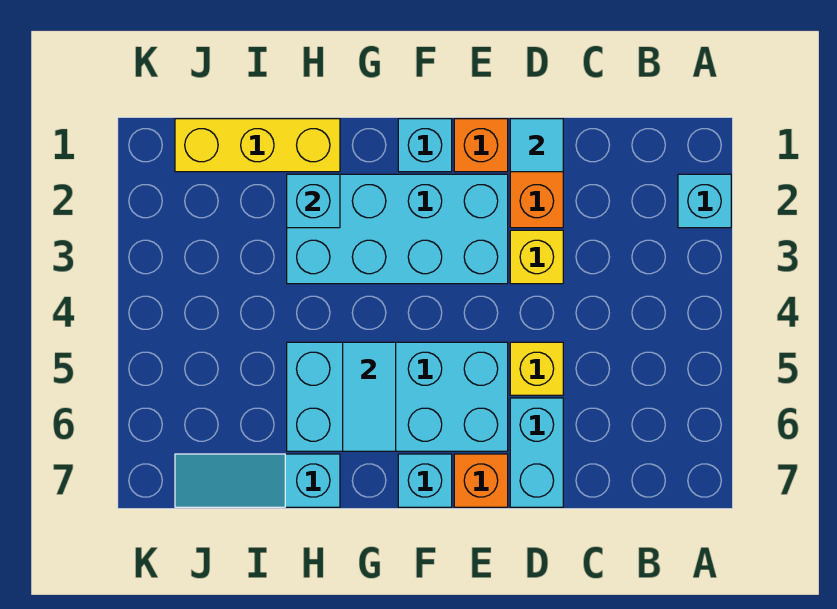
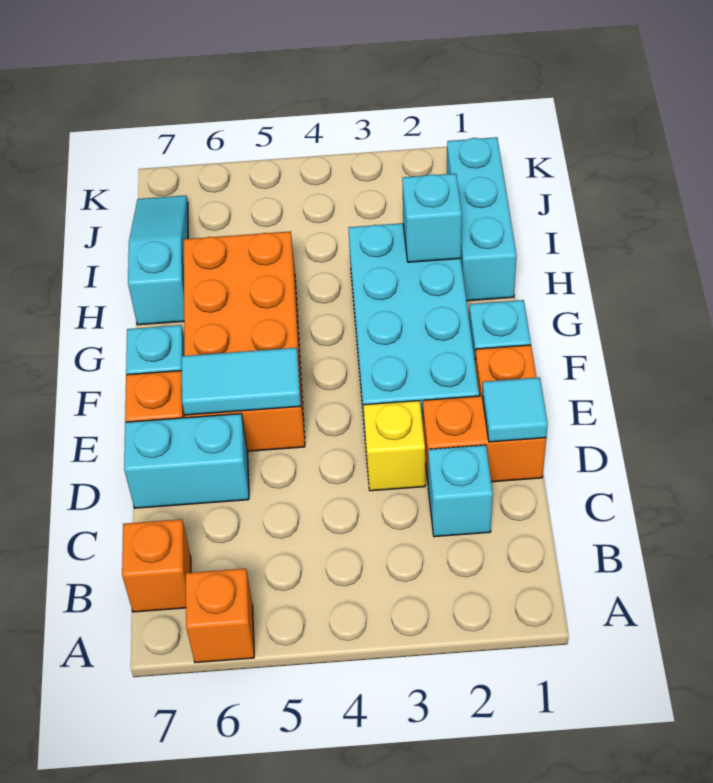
cyan 1x1 brick [678,174,731,228] -> cyan 1x1 brick moved to [428,445,493,537]
none -> orange 1x1 brick [186,569,254,663]
none -> orange 1x1 brick [122,519,191,612]
yellow 1x1 brick [510,342,563,395] -> none
cyan 2x4 brick [287,342,508,451] -> orange 2x4 brick [184,231,305,451]
cyan 1x2 tile [343,342,396,451] -> cyan 1x2 tile moved to [182,348,301,415]
yellow 1x3 brick [175,119,340,172] -> cyan 1x3 brick [447,137,517,301]

